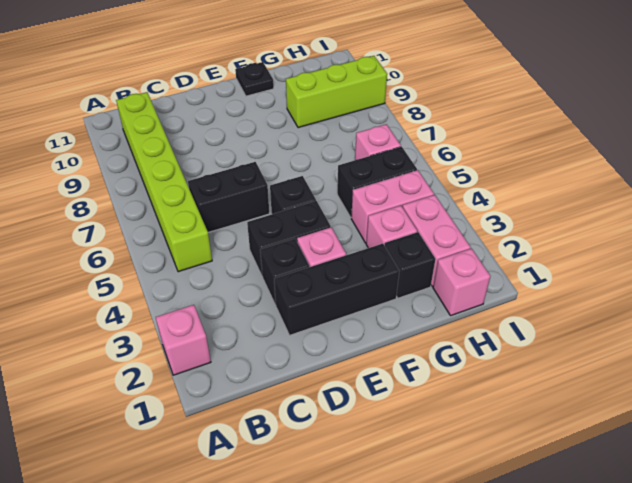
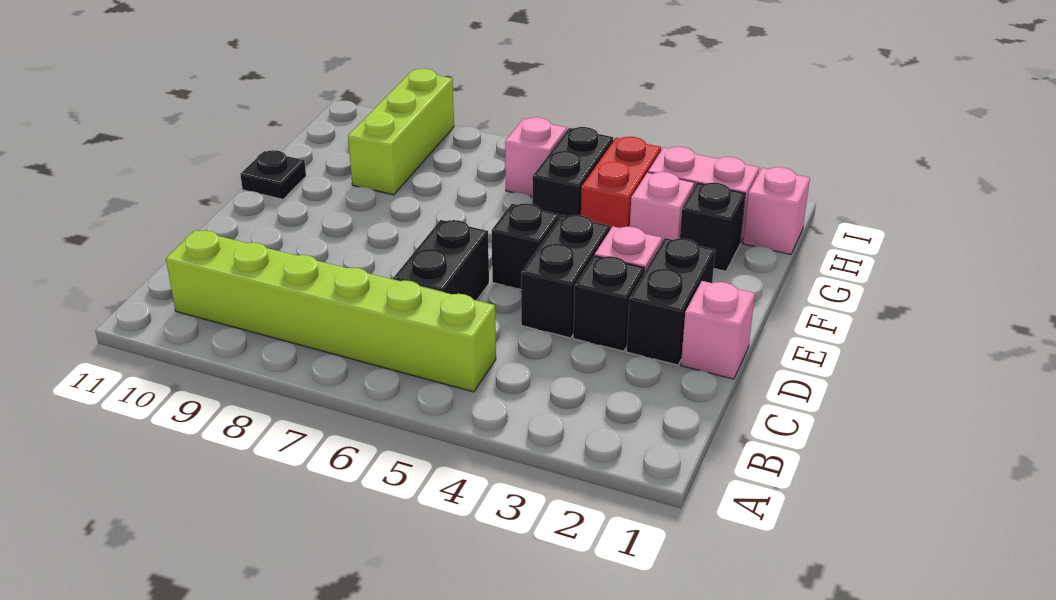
pink 1x1 brick [156,305,211,375] -> pink 1x1 brick moved to [681,281,755,379]
black 1x3 brick [274,244,399,335] -> black 1x2 brick [627,238,715,365]
pink 1x2 brick [351,170,434,243] -> red 1x2 brick [581,137,661,229]

